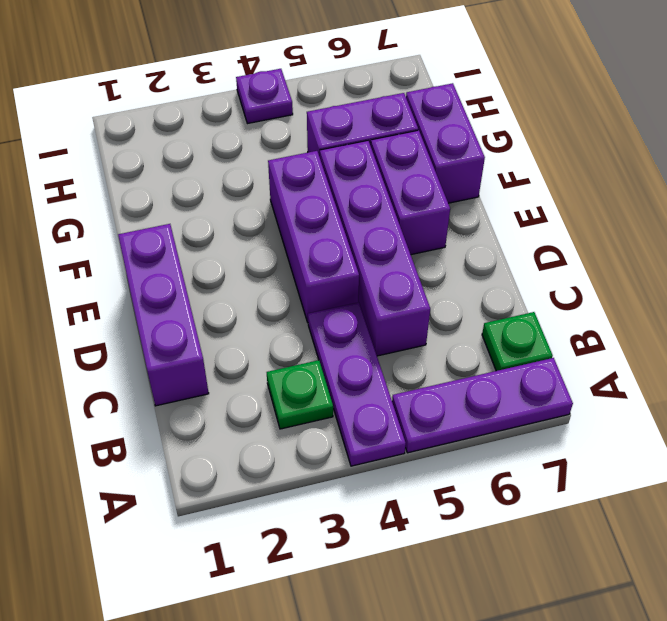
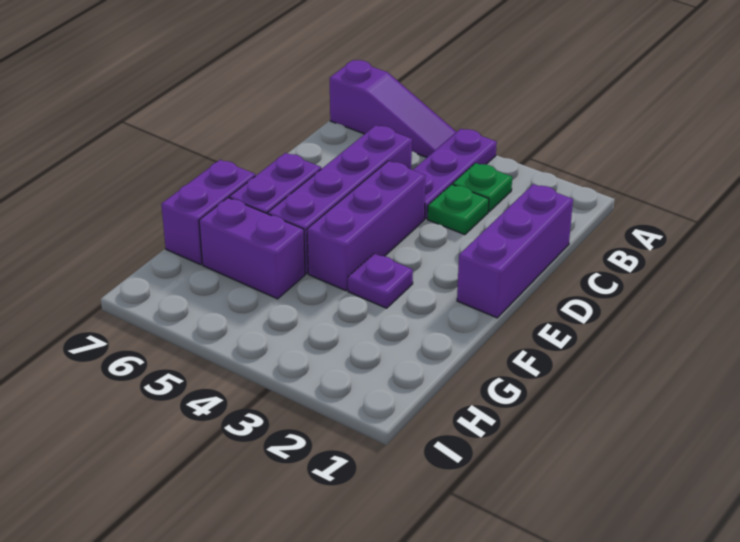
purple 1x3 plate [392,358,573,453] -> purple 1x3 slope [330,60,456,157]
green 1x1 plate [482,312,553,371] -> green 1x1 plate moved to [427,184,489,235]
purple 1x1 plate [236,69,293,124] -> purple 1x1 plate moved to [348,253,413,308]

